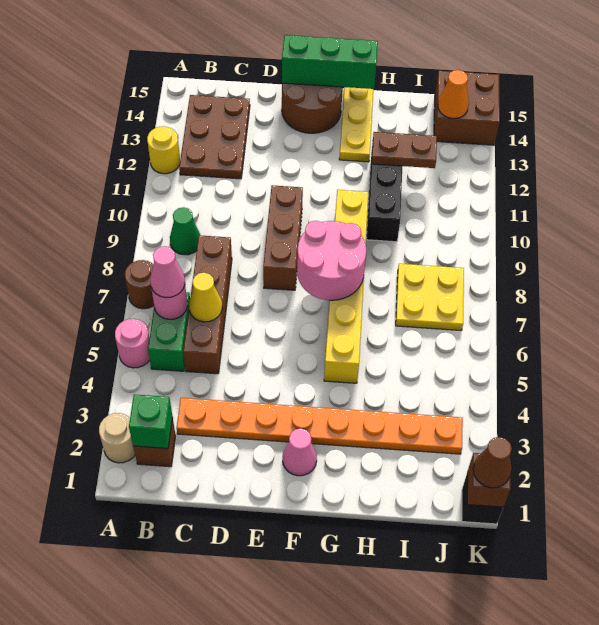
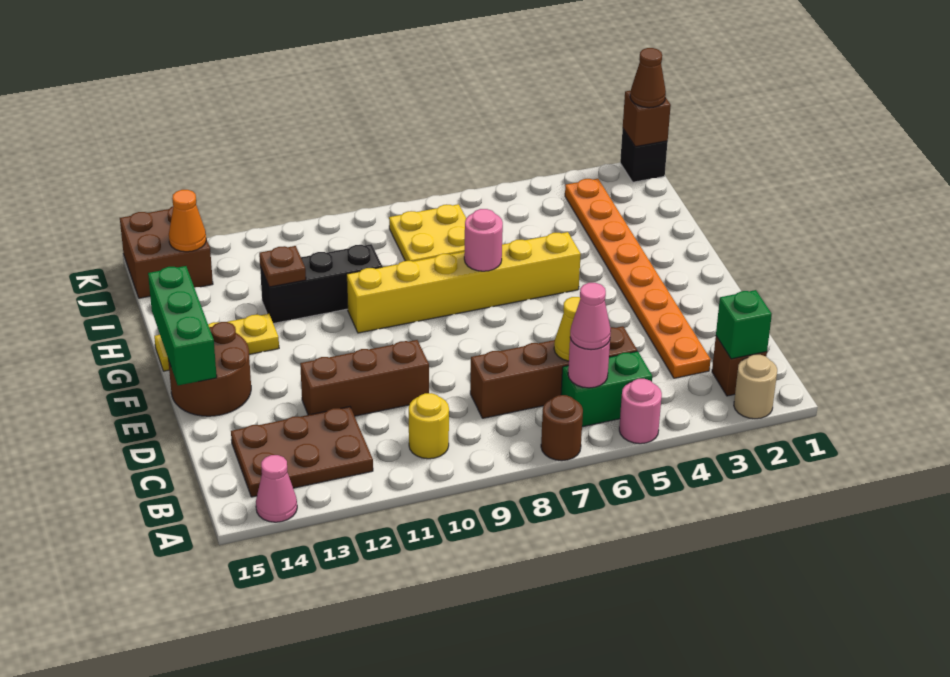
yellow 1x1 round brick [147,126,180,174] -> yellow 1x1 round brick moved to [409,393,449,459]
green 1x1 cone [170,207,200,255] -> none
brown 1x3 brick [263,185,303,290] -> brown 1x3 brick moved to [300,340,429,416]
pink 1x1 cone [283,429,317,476] -> pink 1x1 cone moved to [256,455,297,522]
pink 2x2 round brick [297,221,366,300] -> pink 1x1 round brick [464,209,503,271]
brown 1x2 plate [372,132,437,168] -> brown 1x1 plate [259,246,306,287]

